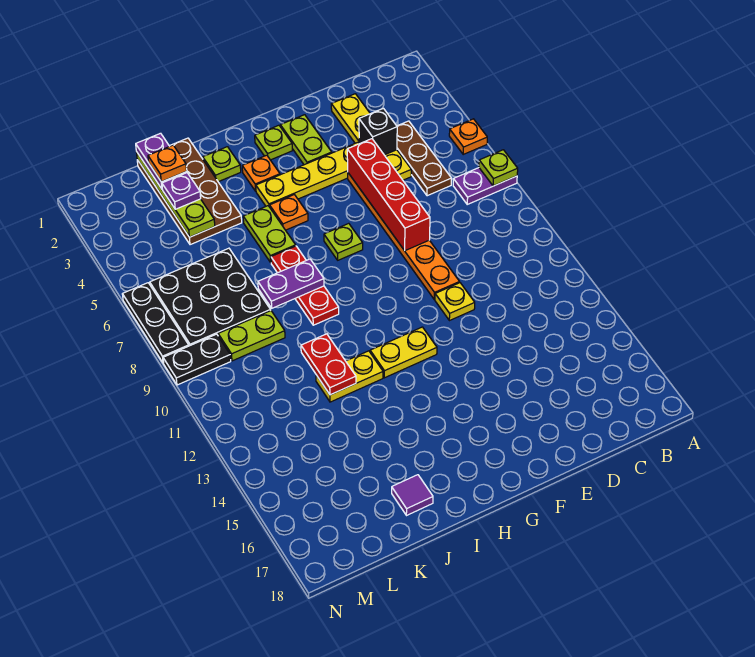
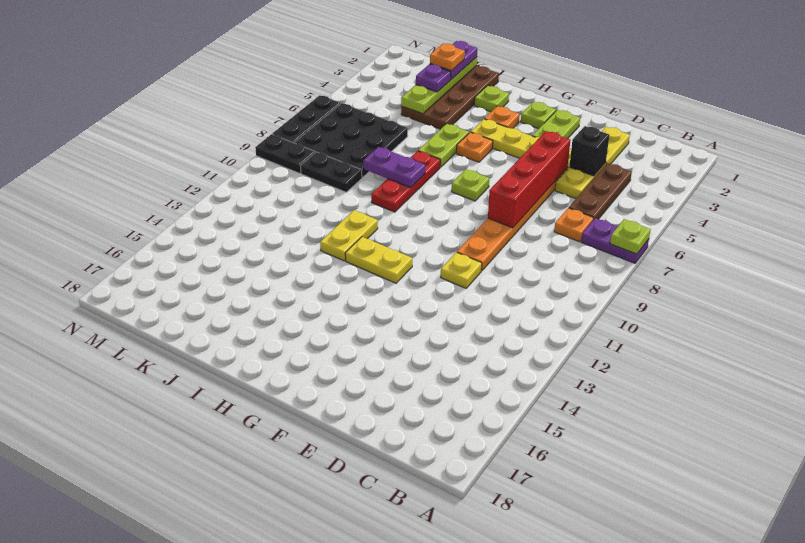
orange 1x1 plate [449,119,487,154] -> orange 1x1 plate moved to [554,208,594,242]
yellow 1x2 plate [316,351,383,402] -> yellow 1x2 plate turned to [320,210,378,261]
red 1x2 plate [301,334,356,395] -> none
purple 1x1 tile [392,475,433,516] -> none
lime 1x2 plate [218,311,285,361] -> black 1x2 plate [300,152,362,192]

